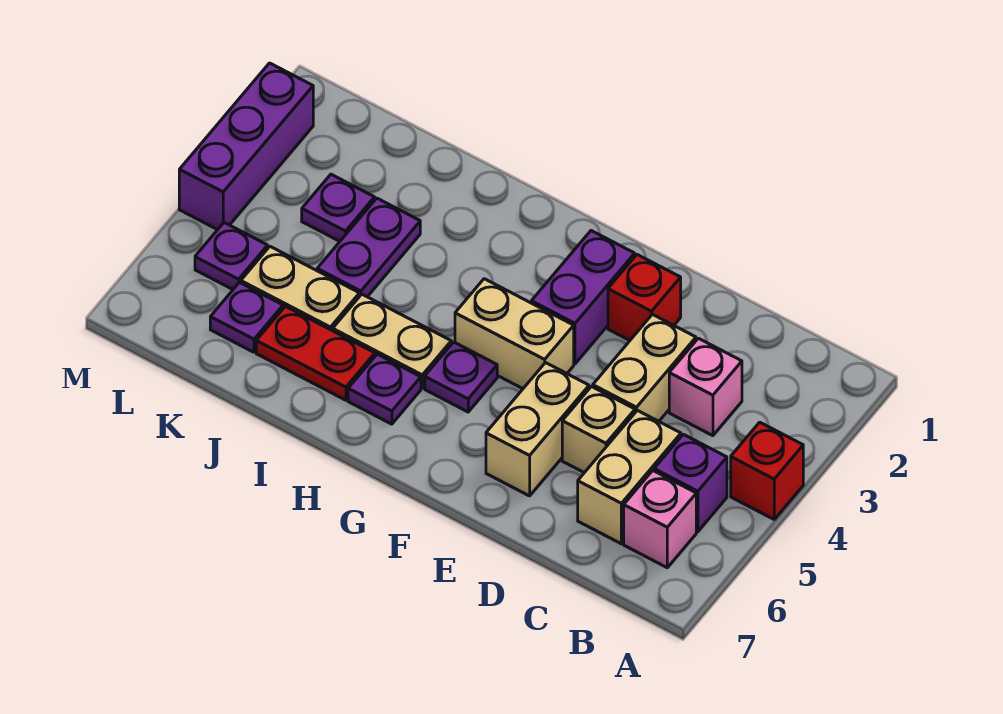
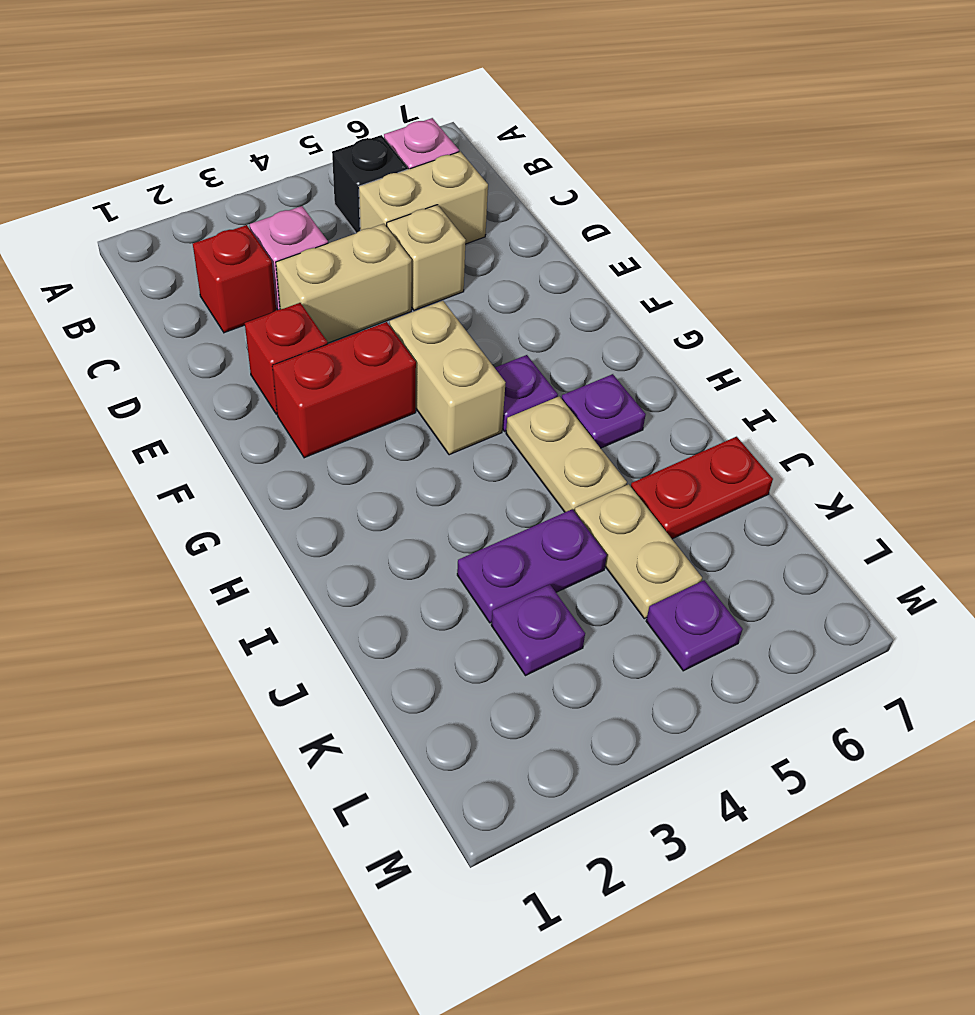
red 1x1 brick [731,422,803,519] -> red 1x1 brick moved to [193,225,276,333]
purple 1x1 brick [654,434,727,532] -> black 1x1 brick [332,135,408,233]
tan 1x2 brick [486,363,589,496] -> none
purple 1x2 brick [531,231,635,364] -> red 1x2 brick [272,322,416,458]
red 1x2 plate [256,306,375,400] -> red 1x2 plate turned to [631,437,773,539]
purple 1x1 plate [210,282,283,352] -> none
purple 1x3 brick [179,63,313,230] -> none

